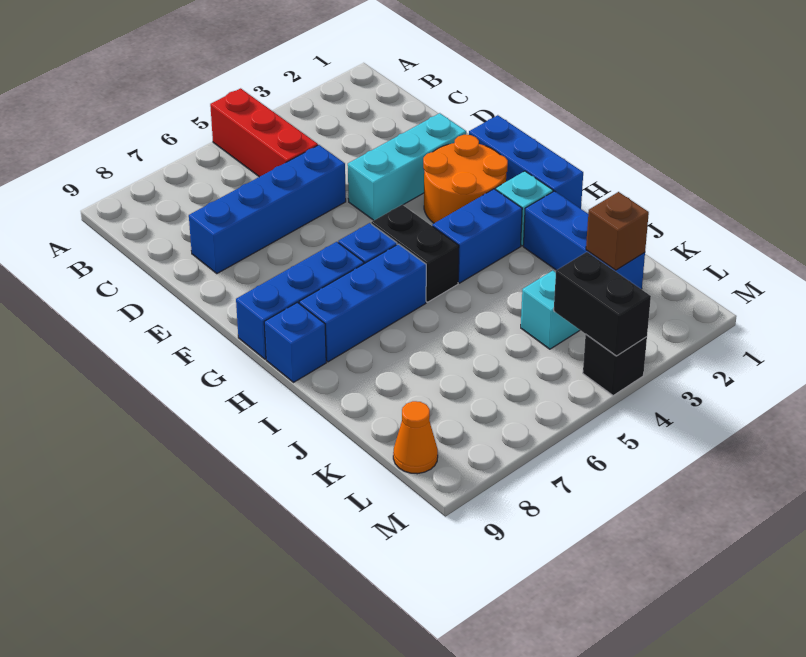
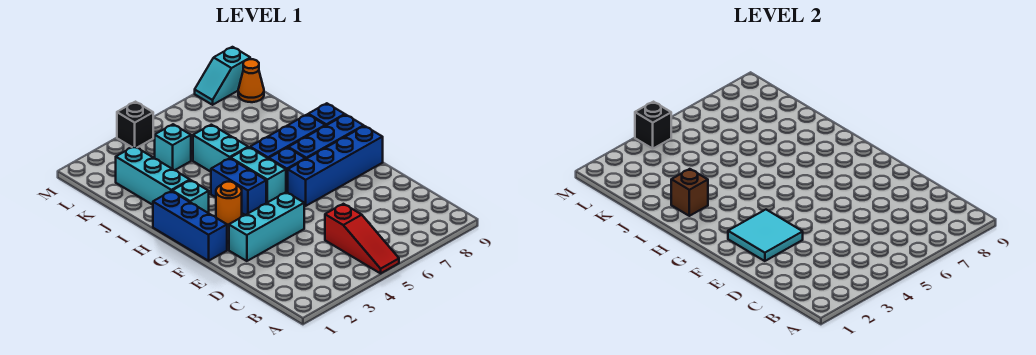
red 1x3 brick [210,88,318,177] -> red 1x3 slope [325,204,399,273]
blue 1x4 brick [189,145,346,274] -> blue 1x4 brick moved to [288,126,383,206]
none -> cyan 2x2 tile [728,210,803,261]
orange 2x2 round brick [423,135,508,223] -> orange 1x1 round brick [216,182,242,225]
black 1x2 brick [371,205,459,302] -> cyan 1x2 brick [231,147,286,203]
blue 1x2 brick [432,189,522,283] -> blue 1x2 brick turned to [211,158,266,215]
blue 1x3 brick [523,191,645,289] -> cyan 1x3 brick [116,146,190,205]
none -> cyan 1x2 brick [193,125,248,172]
brown 1x1 brick [586,192,649,270] -> brown 1x1 brick moved to [671,169,708,216]
black 1x2 brick [554,252,651,356] -> black 1x1 brick [635,102,671,149]
none -> cyan 1x2 slope [195,47,250,105]

